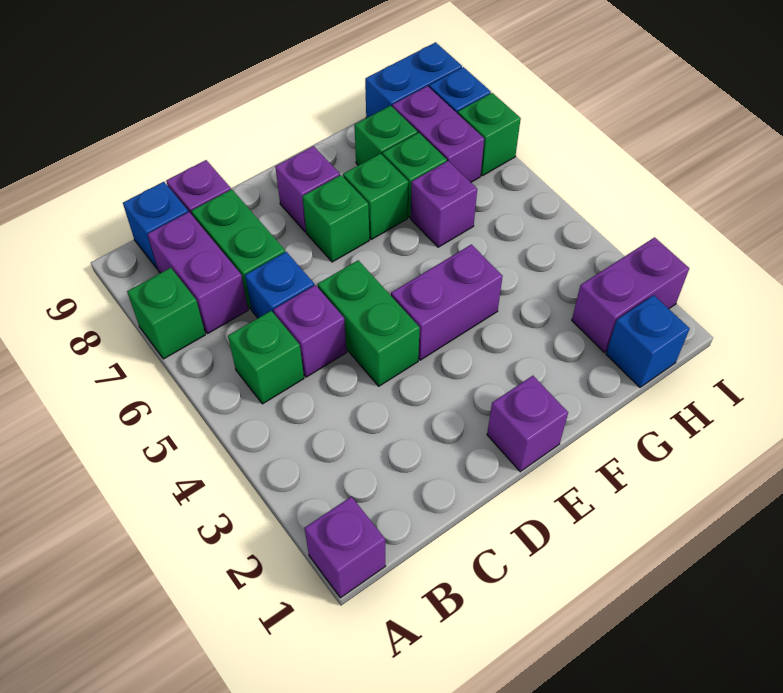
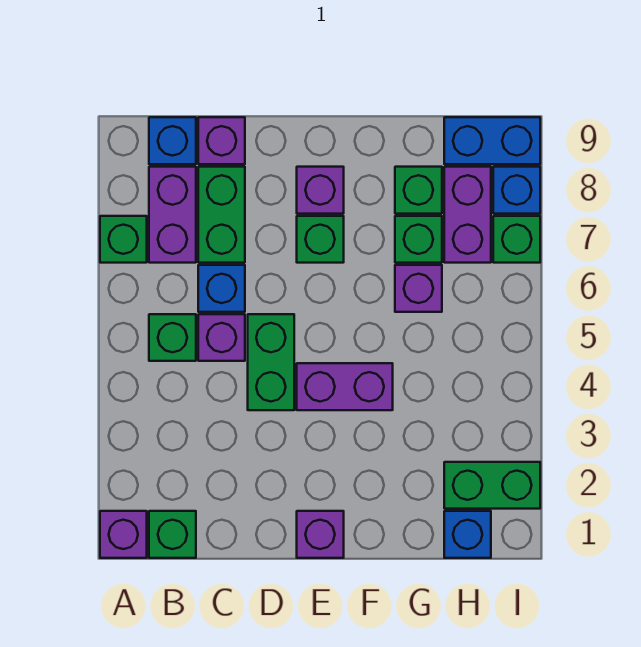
green 1x1 brick [343,154,408,239] -> green 1x1 brick moved to [149,511,196,558]
purple 1x2 brick [572,237,689,352] -> green 1x2 brick [444,462,540,509]

